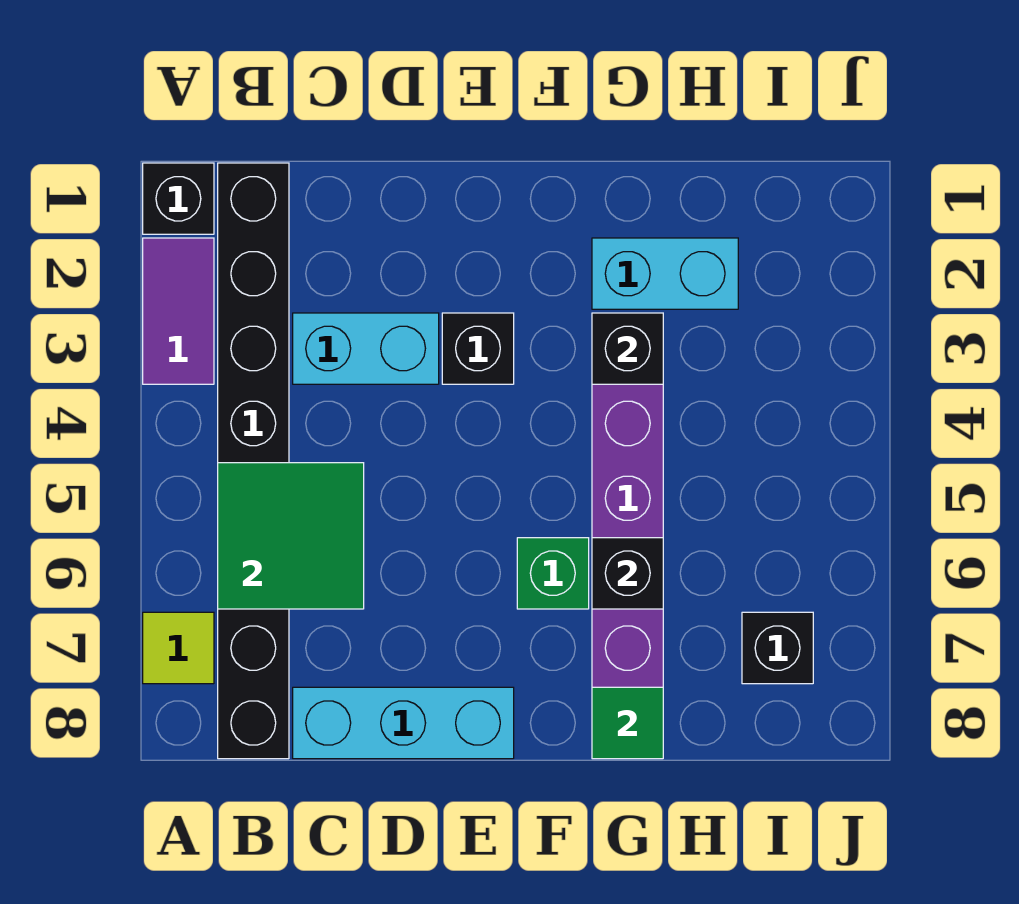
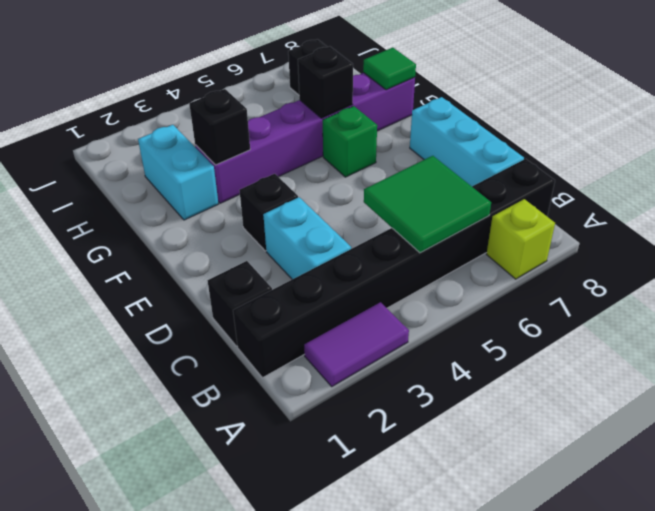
black 1x1 brick [143,163,214,234] -> black 1x1 brick moved to [208,261,272,346]
lime 1x1 tile [143,612,214,684] -> lime 1x1 brick [487,199,555,279]

